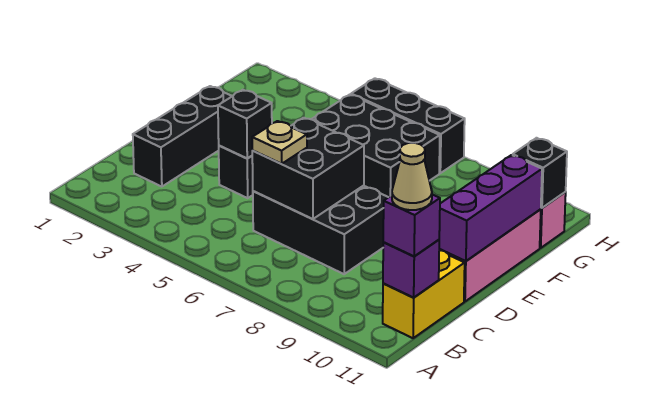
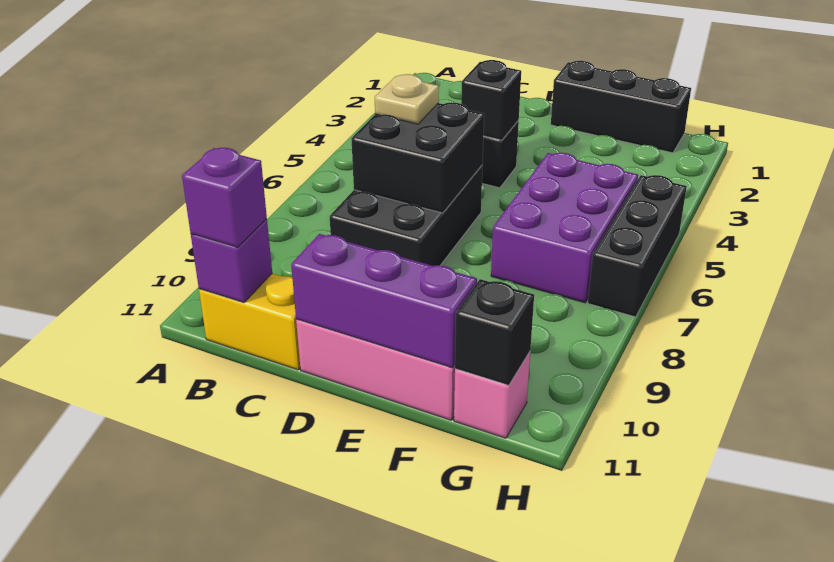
tan 1x1 cone [392,143,432,210] -> none
black 1x3 brick [133,86,232,187] -> black 1x3 brick moved to [551,61,691,153]
black 2x3 brick [312,95,440,197] -> purple 2x3 brick [491,153,638,303]

